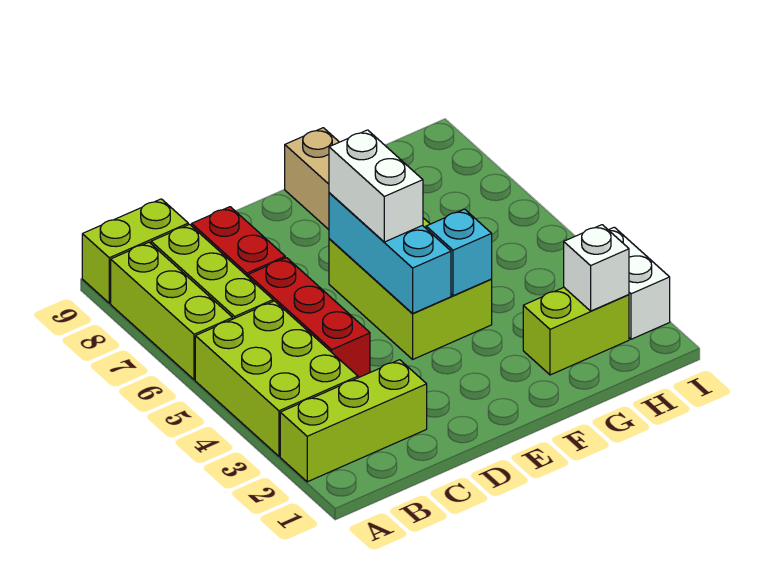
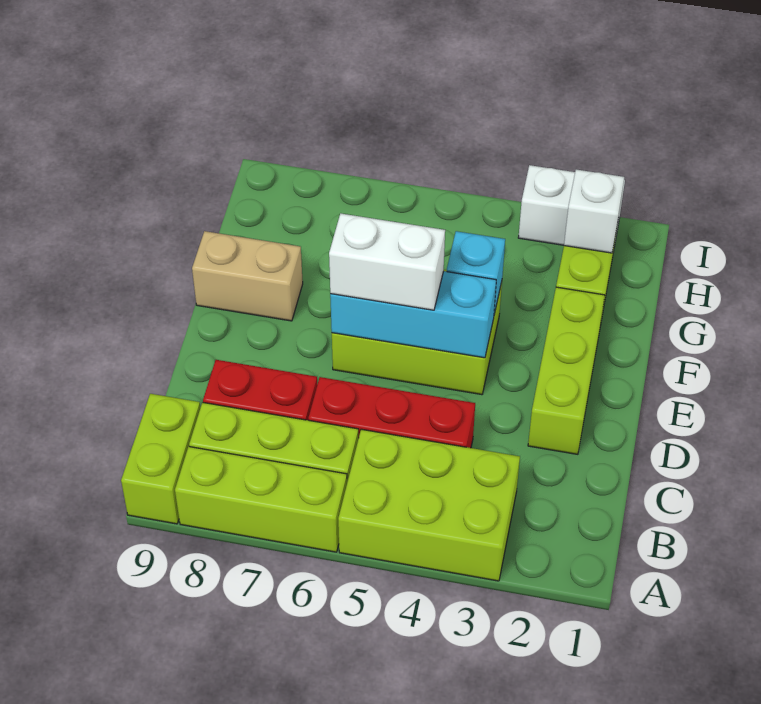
lime 1x3 brick [280,360,427,482] -> lime 1x3 brick moved to [528,287,605,454]

